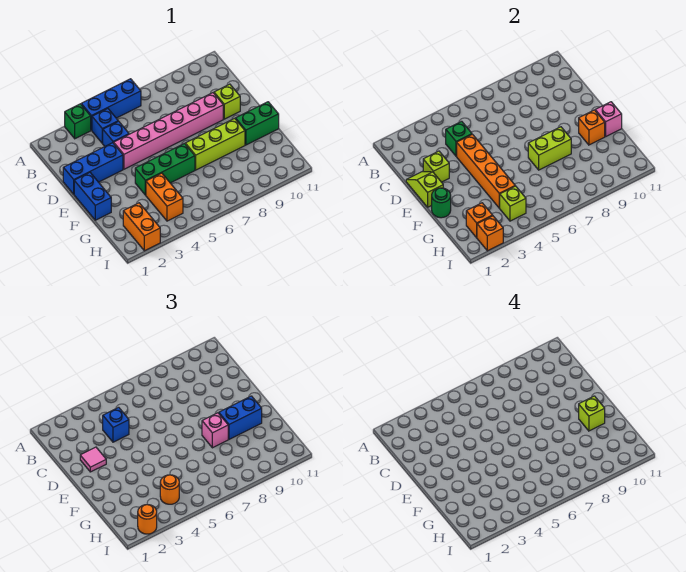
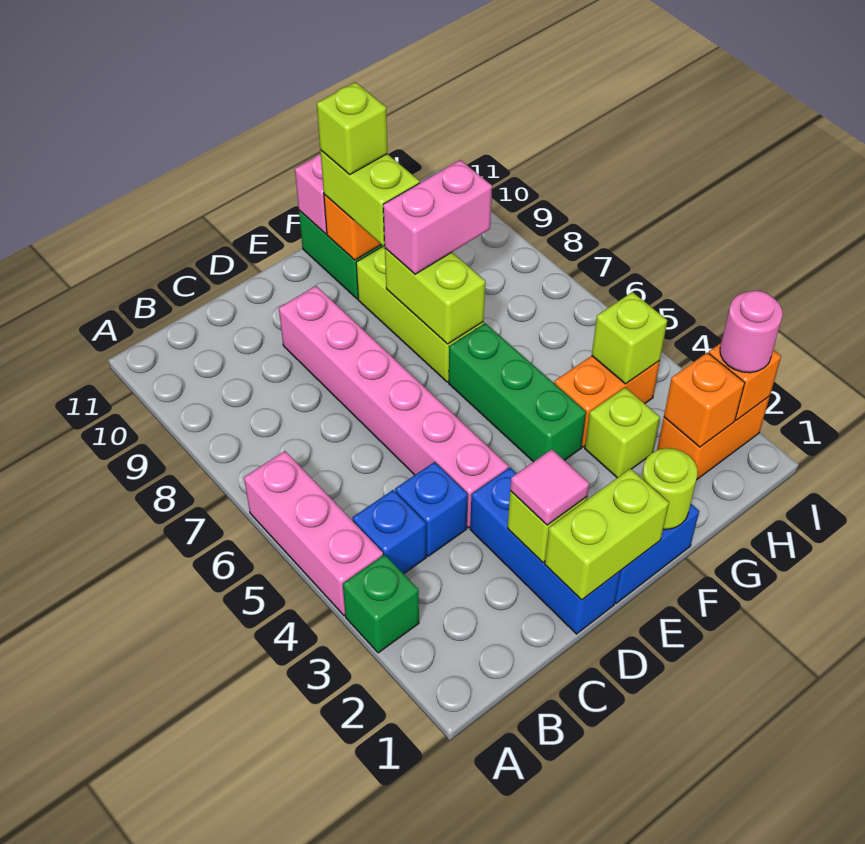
blue 1x3 brick [81,79,141,130] -> pink 1x3 brick [244,451,383,616]
green 1x1 brick [446,121,472,156] -> none
blue 1x1 brick [103,407,129,442] -> none
lime 1x2 slope [406,172,443,207] -> lime 1x2 brick [545,469,669,600]
orange 1x4 brick [457,134,515,208] -> none
lime 1x1 brick [214,84,240,119] -> lime 1x1 brick moved to [585,387,660,478]
green 1x1 round brick [432,188,451,218] -> lime 1x1 round brick [641,448,697,529]
pink 1x1 brick [202,413,228,448] -> pink 1x2 brick [383,160,492,274]
blue 1x2 brick [219,396,262,439] -> lime 1x2 brick [320,150,420,246]
orange 1x1 round brick [160,475,179,504] -> none
orange 1x1 round brick [138,504,157,534] -> pink 1x1 round brick [720,291,783,373]

